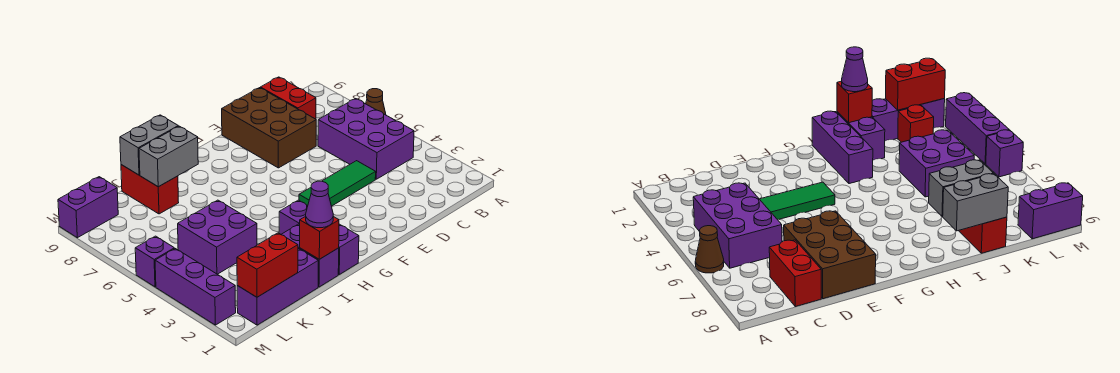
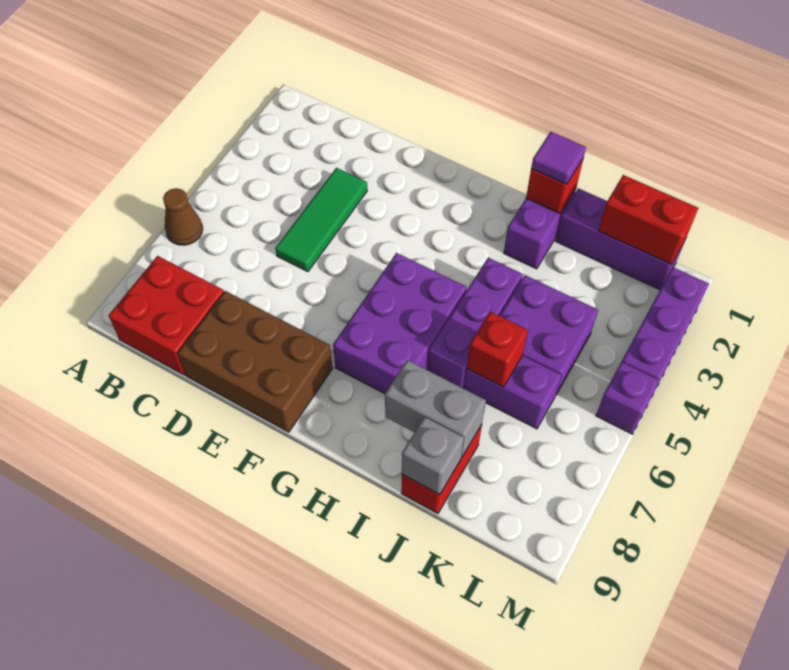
purple 2x3 brick [318,99,414,179] -> purple 2x3 brick moved to [333,253,467,394]
red 1x2 brick [260,77,316,119] -> red 2x2 brick [109,256,224,375]
green 1x3 tile [299,161,376,206] -> green 1x3 tile turned to [275,168,367,272]
brown 2x3 brick [222,88,316,168] -> brown 2x3 brick turned to [178,291,333,432]
purple 1x3 brick [279,200,359,274] -> purple 1x3 brick moved to [428,258,523,389]
purple 1x1 cone [306,181,333,228] -> purple 1x1 tile [531,132,586,184]
grey 1x2 brick [120,115,178,175] -> grey 1x1 brick [402,417,464,495]
red 1x1 brick [898,105,934,142] -> red 1x1 brick moved to [467,312,528,387]
purple 1x2 brick [58,177,118,238] -> purple 1x2 brick moved to [464,356,561,429]

